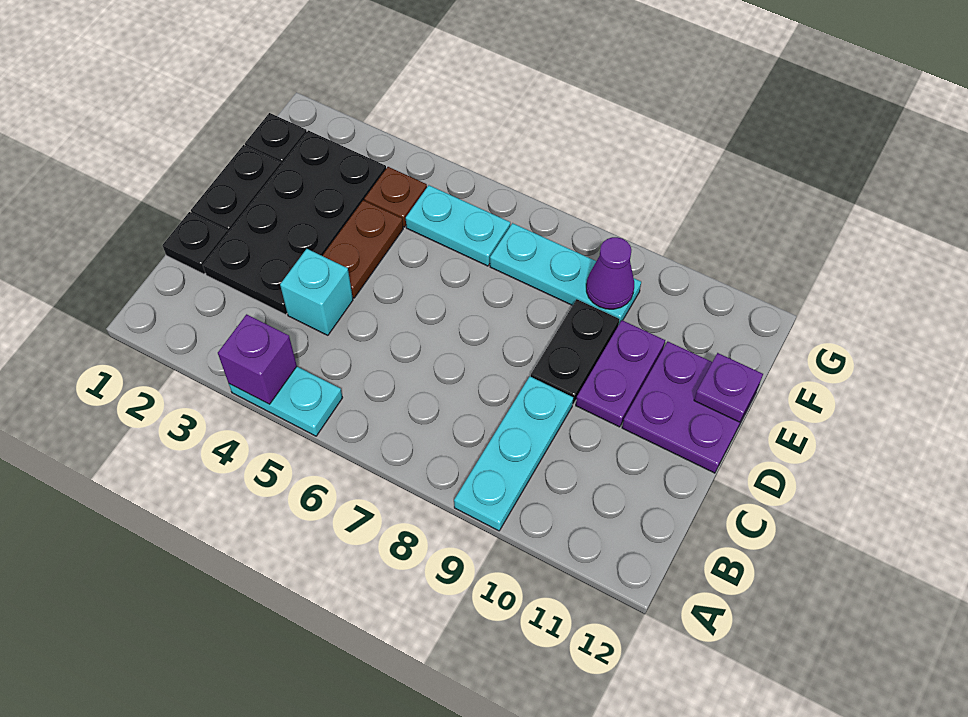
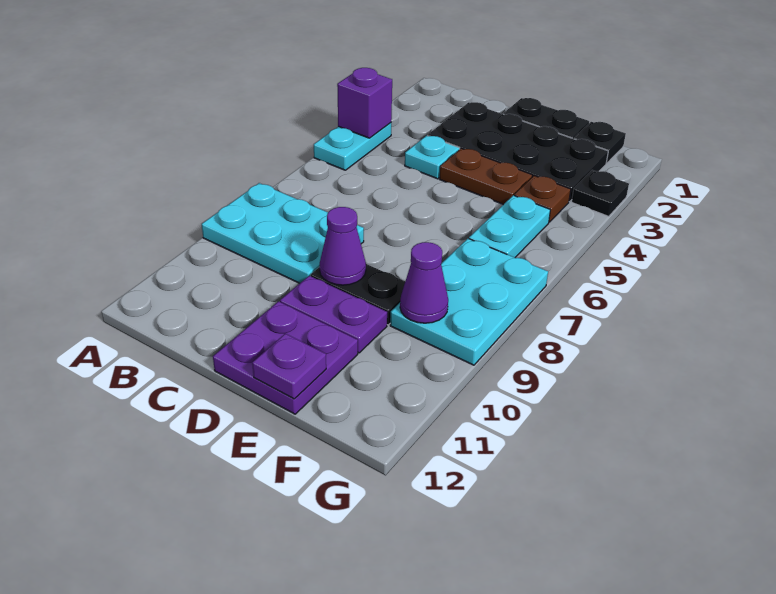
cyan 1x3 plate [454,376,573,531] -> cyan 2x3 plate [202,183,364,283]
black 1x1 plate [163,212,228,274] -> black 1x1 plate moved to [572,170,629,216]
cyan 1x1 brick [280,249,353,335] -> cyan 1x1 plate [405,136,460,179]
none -> purple 1x1 cone [320,207,366,285]
cyan 1x3 plate [490,223,641,324] -> cyan 2x3 plate [390,238,548,365]

